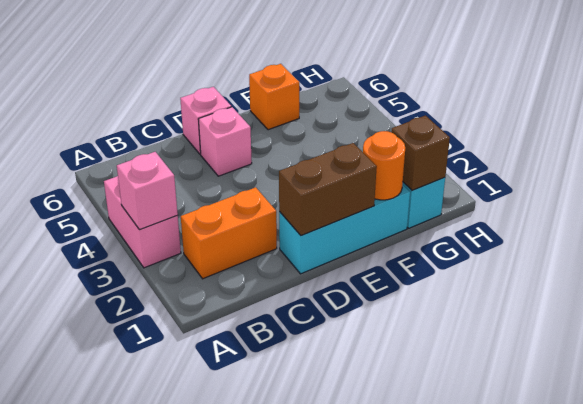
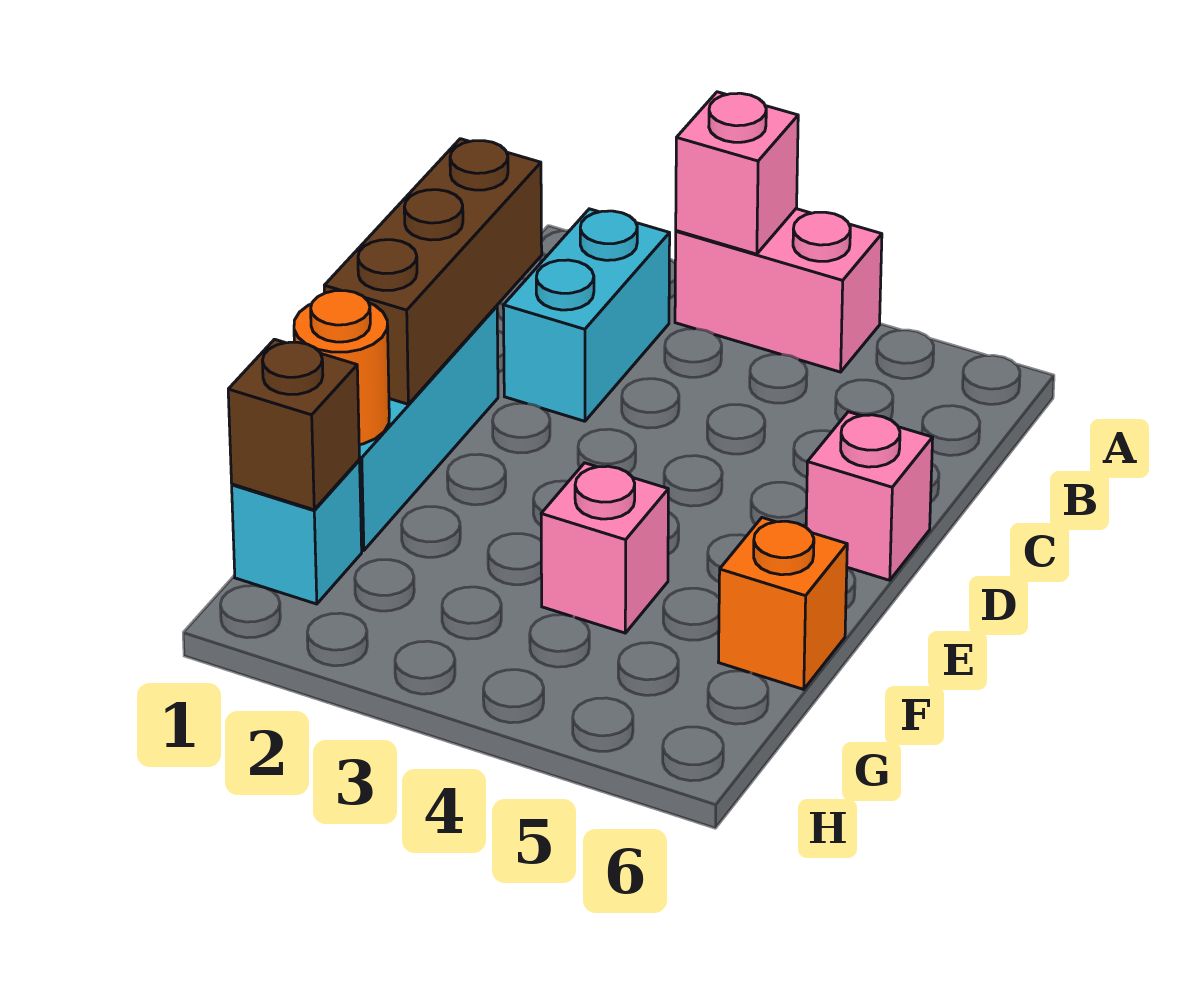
orange 1x2 brick [181,187,277,279] -> cyan 1x2 brick [503,209,670,421]
brown 1x2 brick [279,143,377,235] -> brown 1x3 brick [324,139,542,404]
pink 1x1 brick [198,107,252,176] -> pink 1x1 brick moved to [541,463,668,633]

